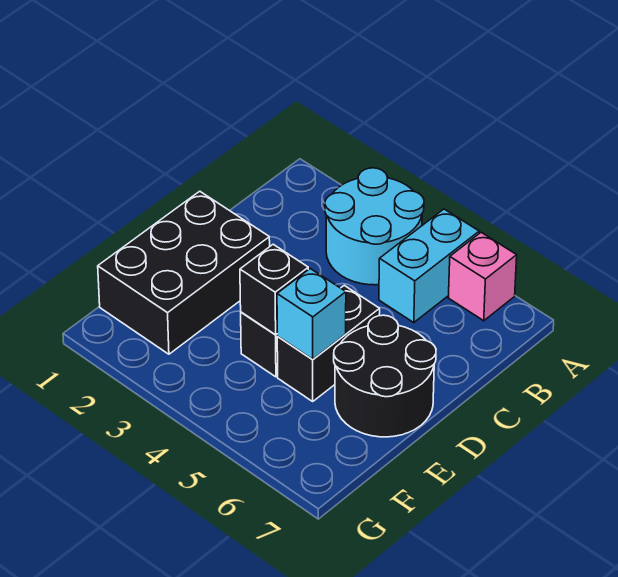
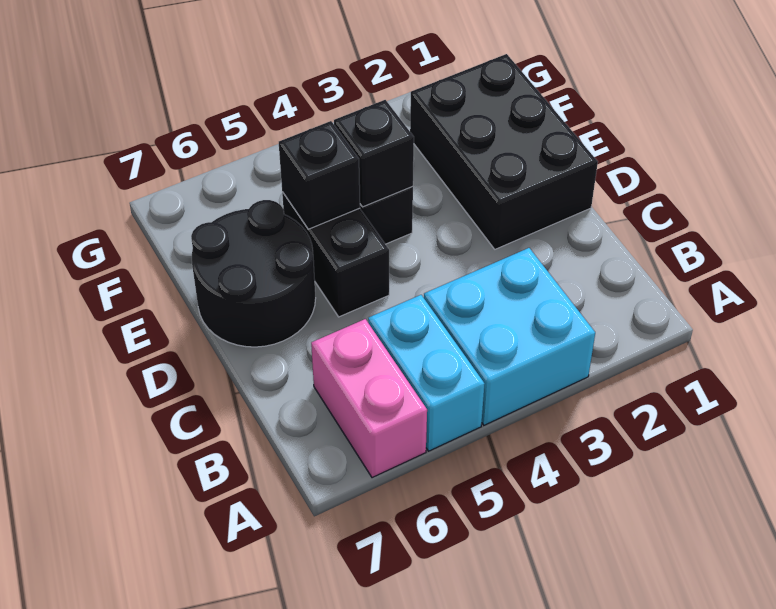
cyan 2x2 round brick [325,168,424,285] -> cyan 2x2 brick [424,248,595,425]
pink 1x1 brick [448,233,517,321] -> pink 1x2 brick [311,319,427,478]
cyan 1x1 brick [277,269,346,359] -> black 1x1 brick [279,121,360,229]

